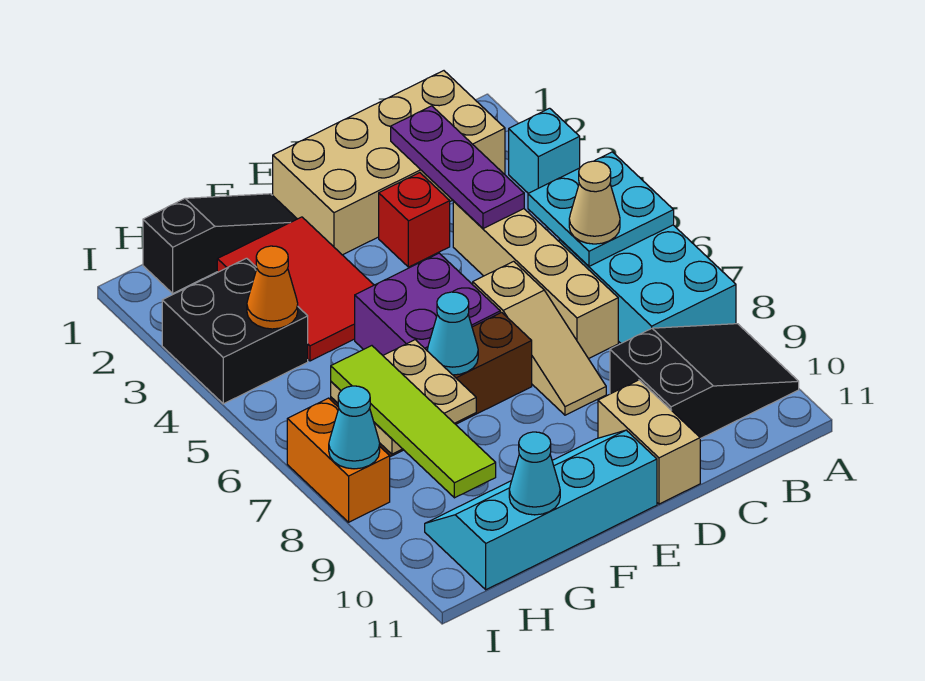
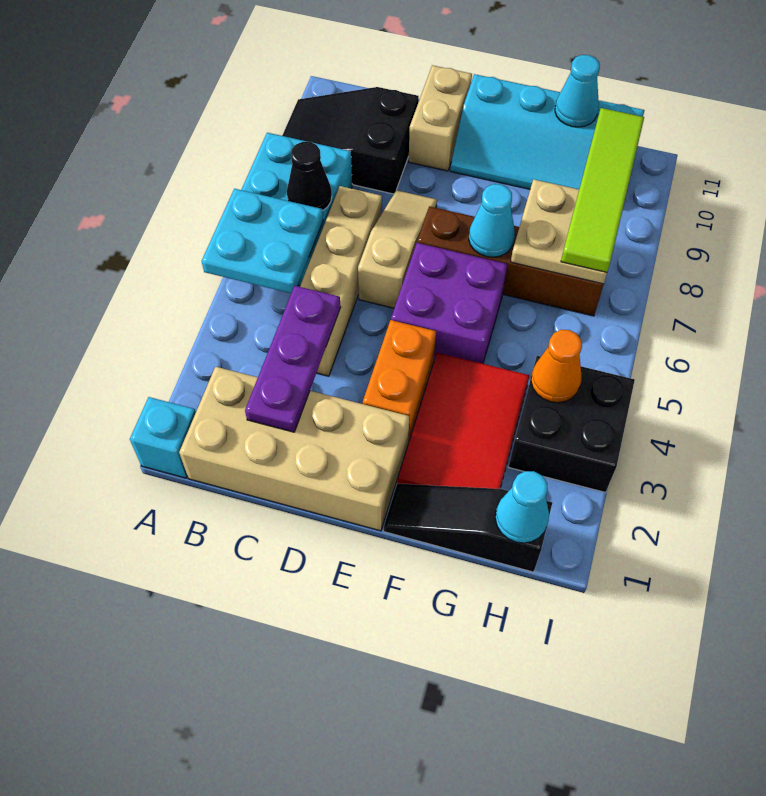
cyan 1x1 brick [509,108,580,193] -> cyan 1x1 brick moved to [130,397,196,478]
tan 1x1 cone [569,161,620,244] -> none
none -> black 1x1 cone [287,142,332,210]
red 1x1 brick [379,173,450,267] -> none
orange 1x2 brick [287,398,390,522] -> orange 1x2 brick moved to [363,320,436,442]
cyan 1x1 cone [329,386,380,469] -> cyan 1x1 cone moved to [495,471,549,543]

